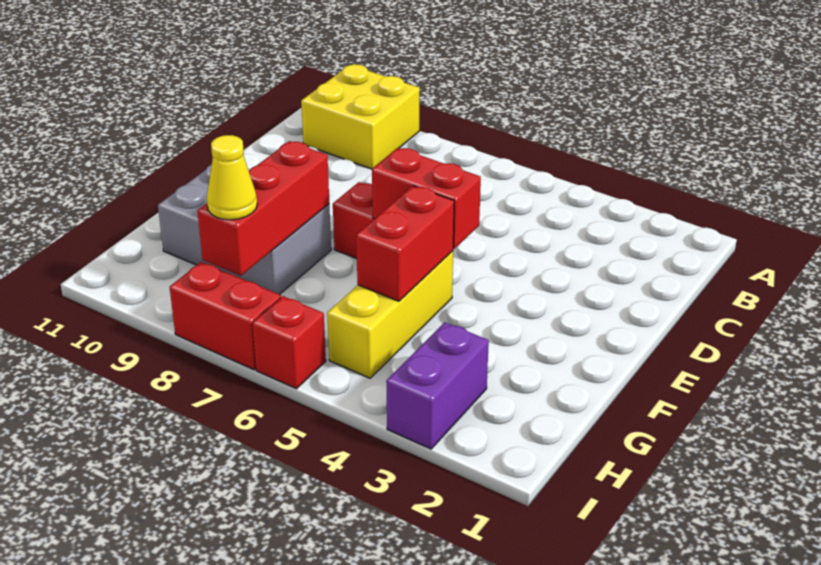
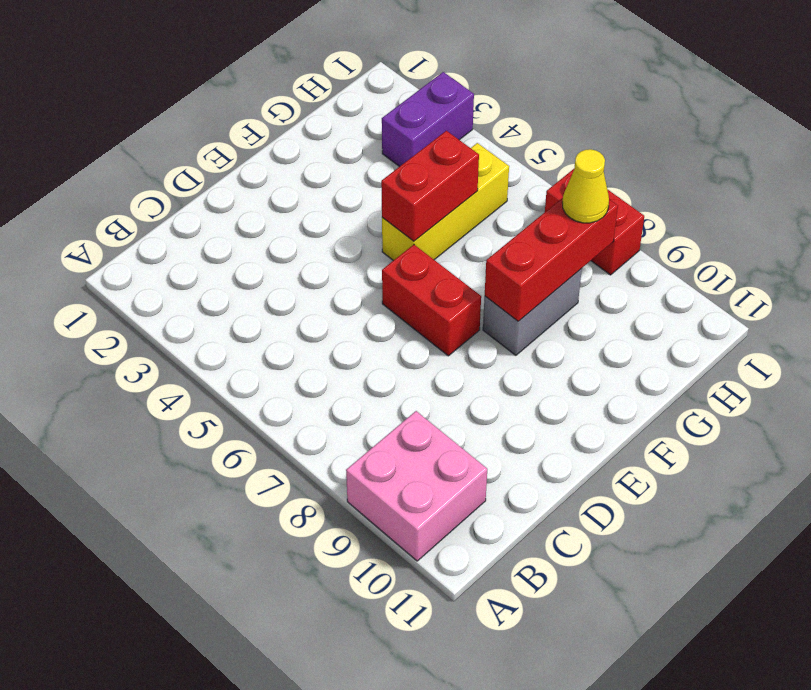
yellow 2x2 brick [301,64,420,169] -> pink 2x2 brick [346,411,487,561]
red 1x2 brick [372,148,481,249] -> none
grey 2x3 brick [158,164,331,295] -> grey 1x2 brick [483,269,582,355]
red 1x1 brick [252,296,326,389] -> none

